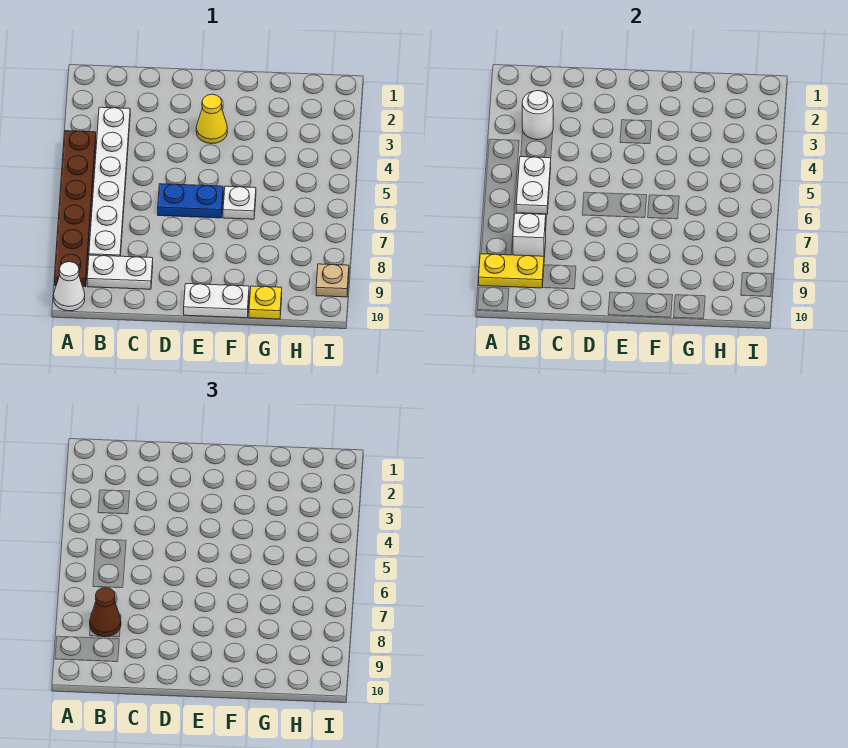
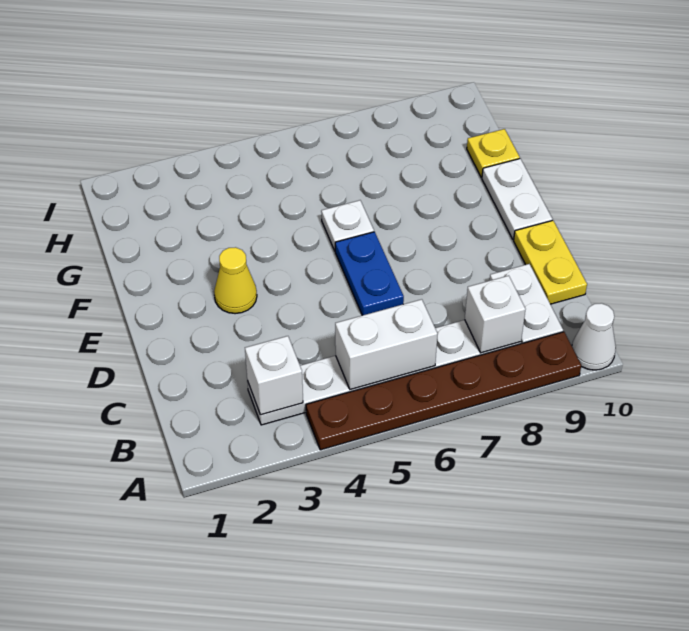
yellow 1x2 plate [479,254,544,288] -> yellow 1x2 plate moved to [514,220,587,304]
white 1x1 round brick [522,91,553,139] -> white 1x1 brick [245,336,303,415]
white 1x2 plate [516,157,551,214] -> white 1x2 brick [335,299,438,390]
brown 1x1 cone [90,588,121,637] -> none
tan 1x1 plate [316,264,349,297] -> none

